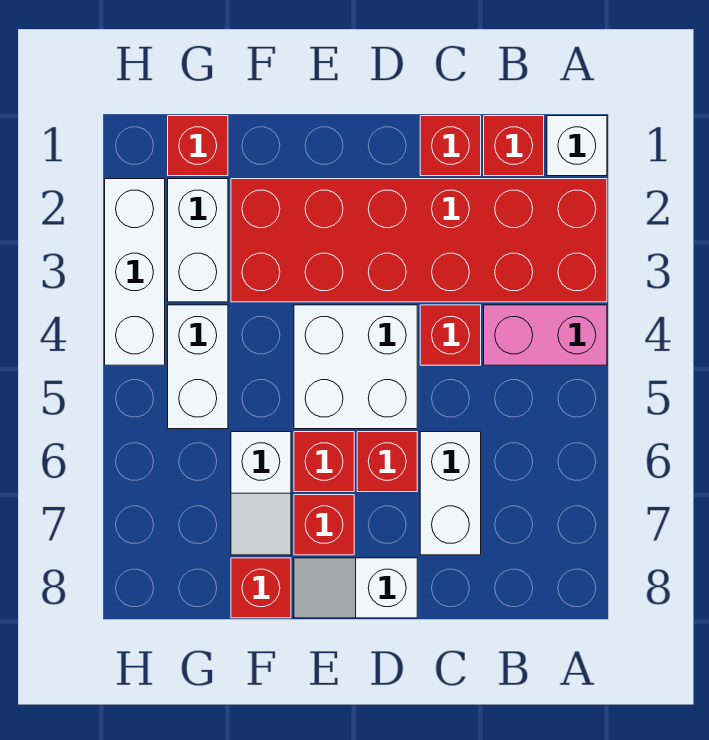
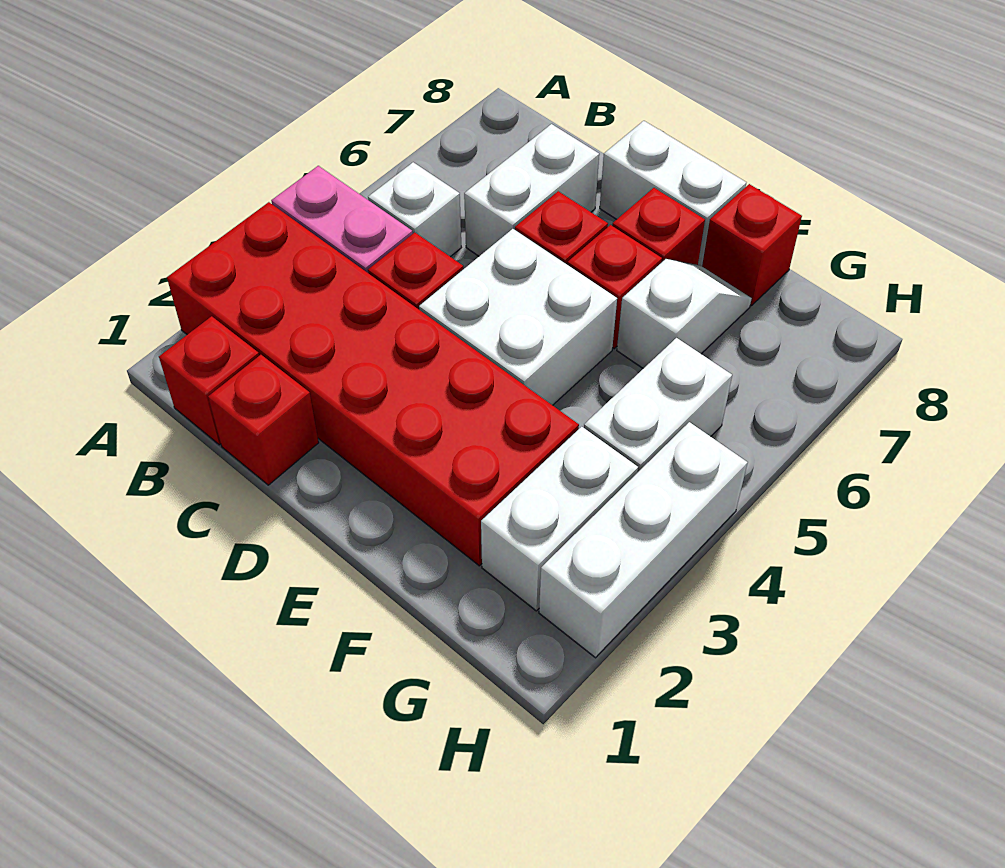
white 1x1 brick [547,116,607,176] -> white 1x1 brick moved to [368,162,461,257]
white 1x2 slope [294,558,417,618] -> white 1x2 brick [600,121,746,266]
red 1x1 brick [168,116,228,176] -> none

